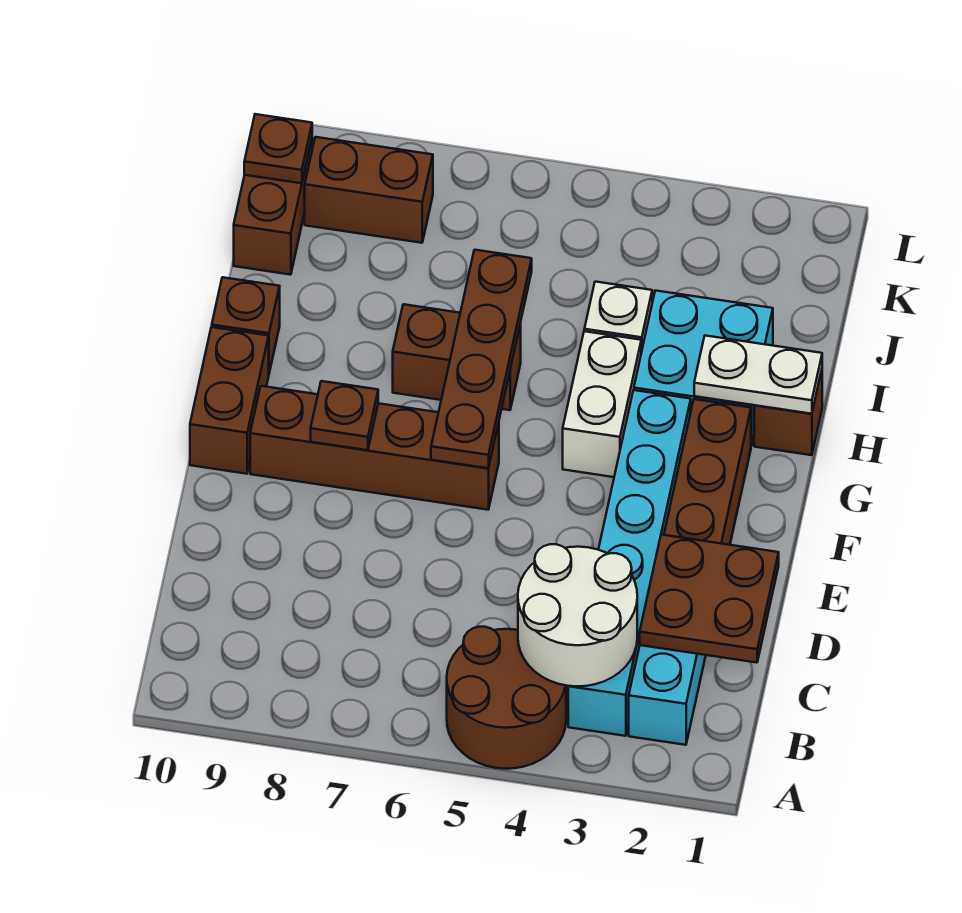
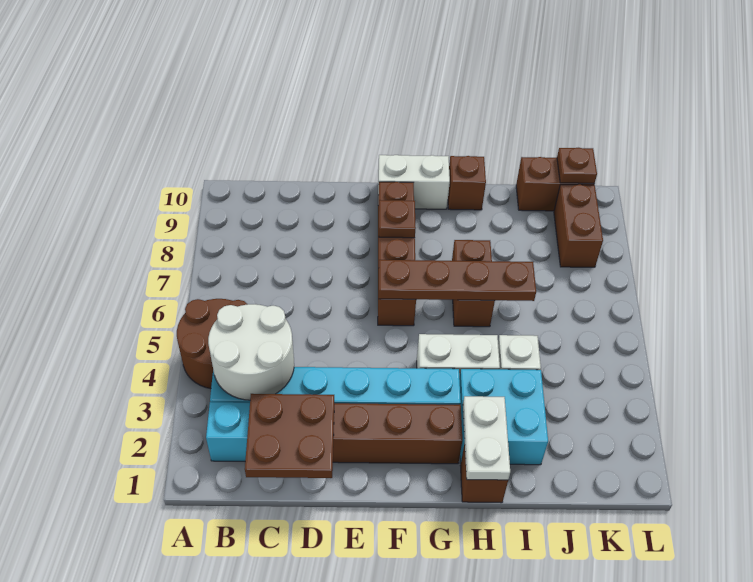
brown 1x2 brick [190,327,269,474] -> white 1x2 brick [378,155,450,209]

